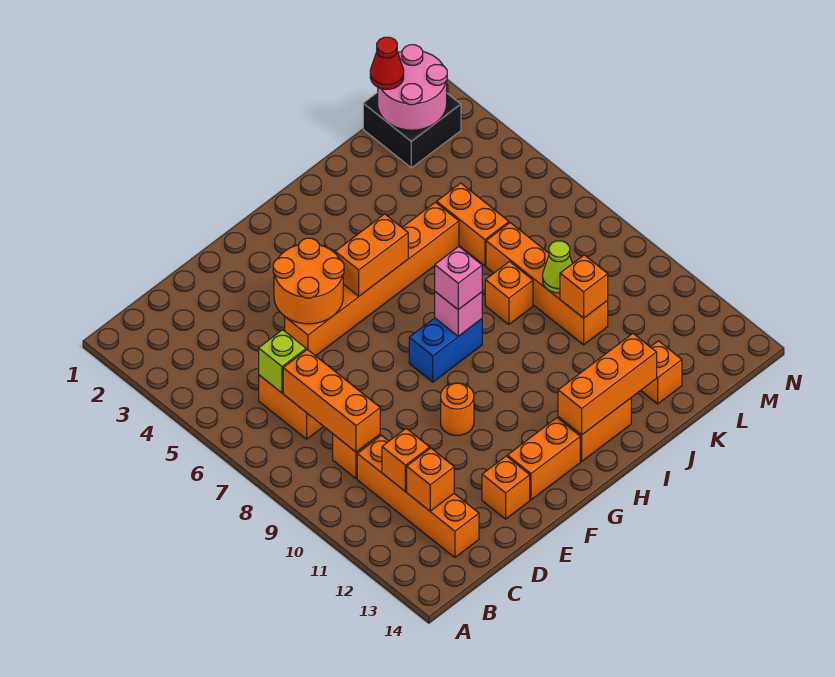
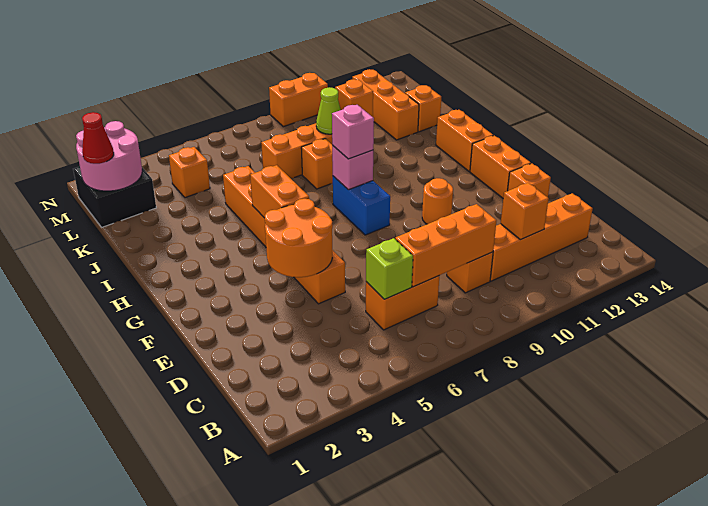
orange 1x1 brick [407,448,454,511] -> orange 1x1 brick moved to [169,147,210,198]
orange 1x3 brick [558,334,657,435] -> orange 1x3 brick moved to [352,69,419,140]
orange 1x2 brick [437,183,509,266] -> orange 1x2 brick moved to [269,73,328,127]

